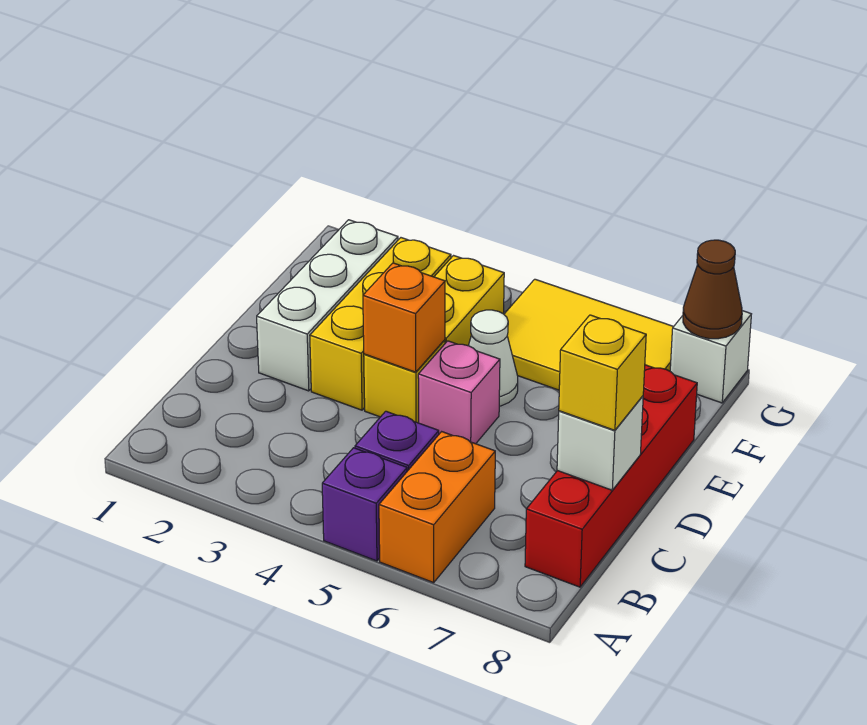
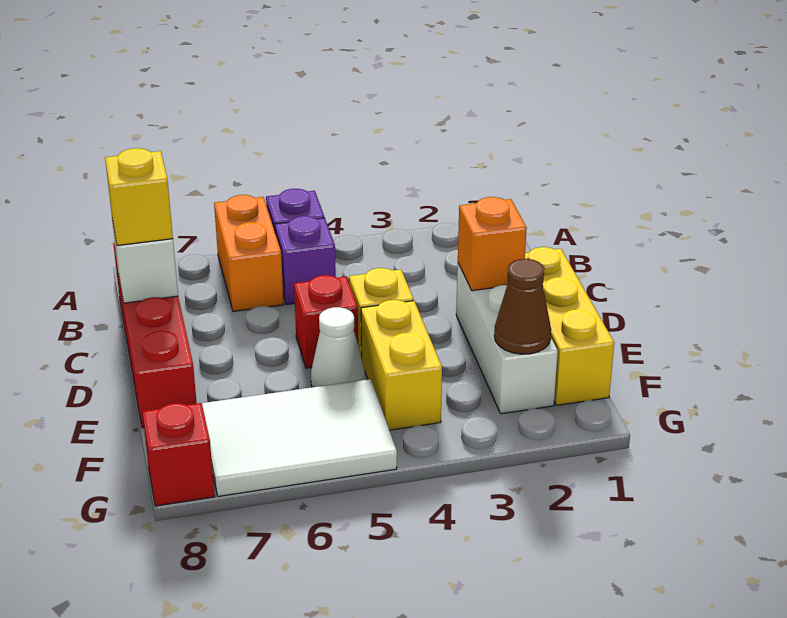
yellow 1x3 brick [310,238,451,410] -> yellow 1x3 brick moved to [525,247,614,405]
orange 1x1 brick [363,263,445,372] -> orange 1x1 brick moved to [458,197,527,291]
pink 1x1 brick [418,341,500,444] -> red 1x1 brick [294,275,358,368]
yellow 2x3 tile [504,279,674,390] -> white 2x3 tile [202,379,397,496]
white 1x1 brick [670,311,751,403] -> red 1x1 brick [143,403,215,506]
brown 1x1 cone [683,240,742,339] -> brown 1x1 cone moved to [494,259,551,354]

